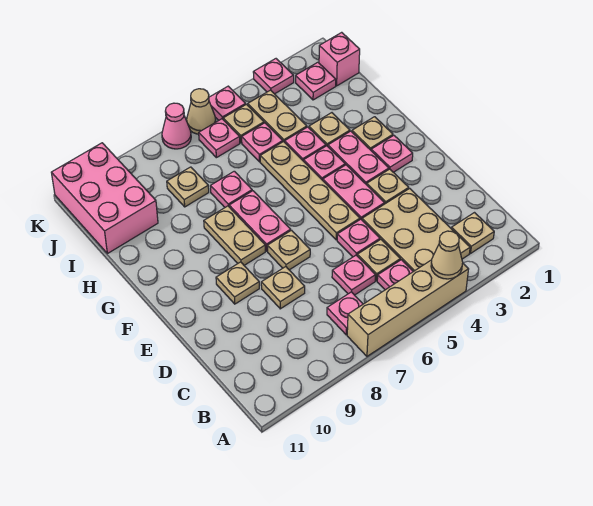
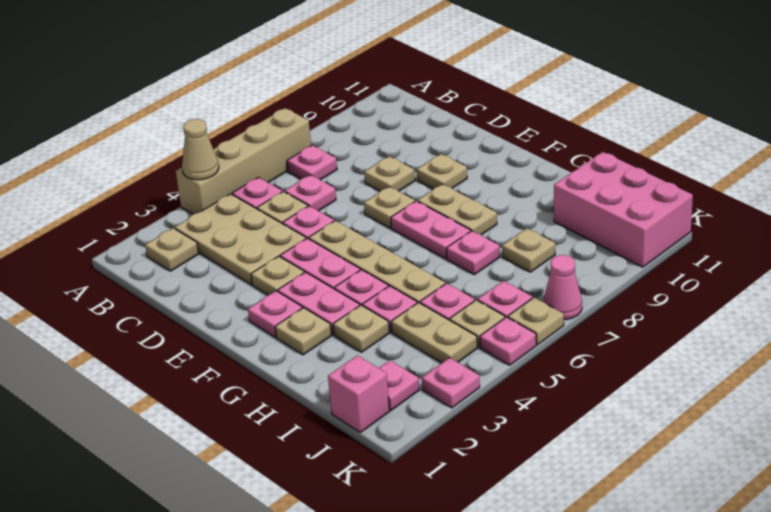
tan 1x1 cone [187,89,216,134] -> tan 1x1 plate [508,298,564,345]

